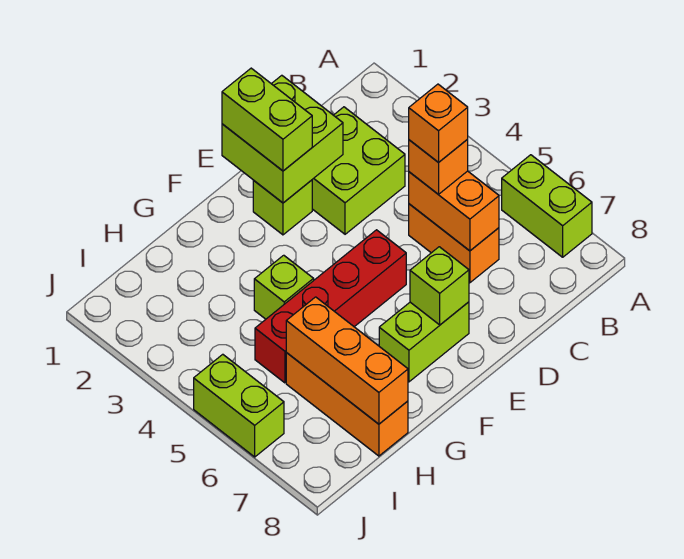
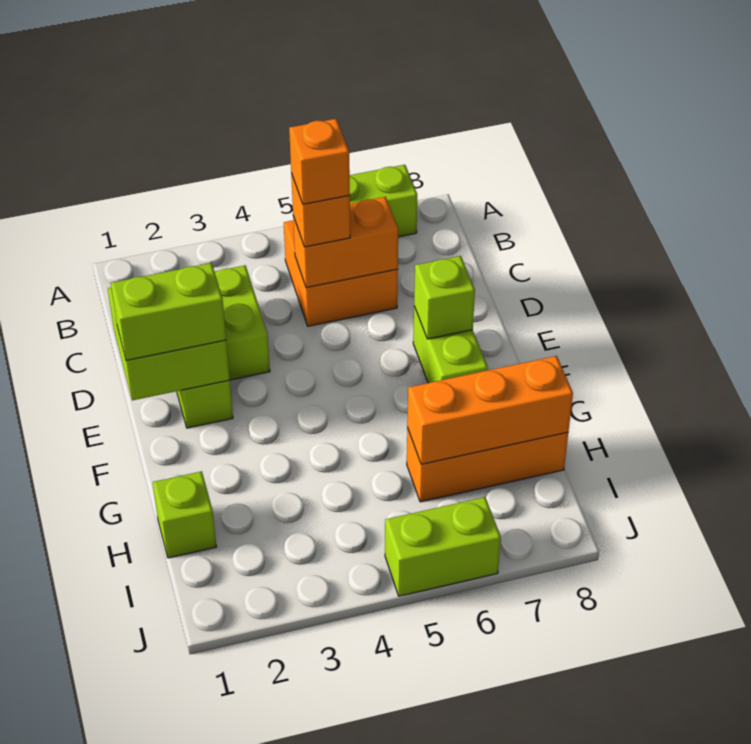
orange 1x2 brick [409,204,499,283] -> orange 2x2 brick [284,221,398,326]
red 1x4 brick [255,230,406,383] -> none
lime 1x1 brick [254,255,314,319] -> lime 1x1 brick moved to [153,471,216,558]

